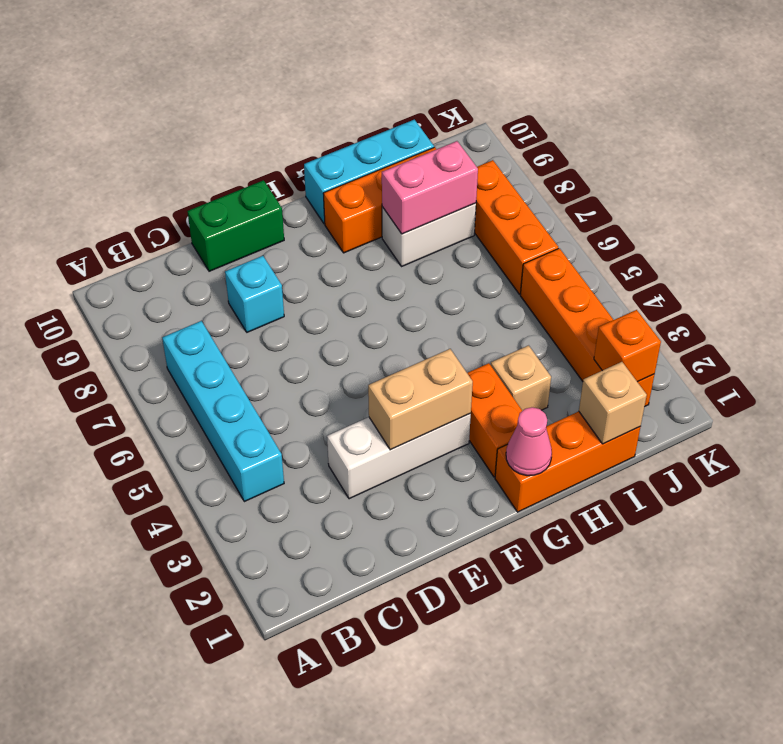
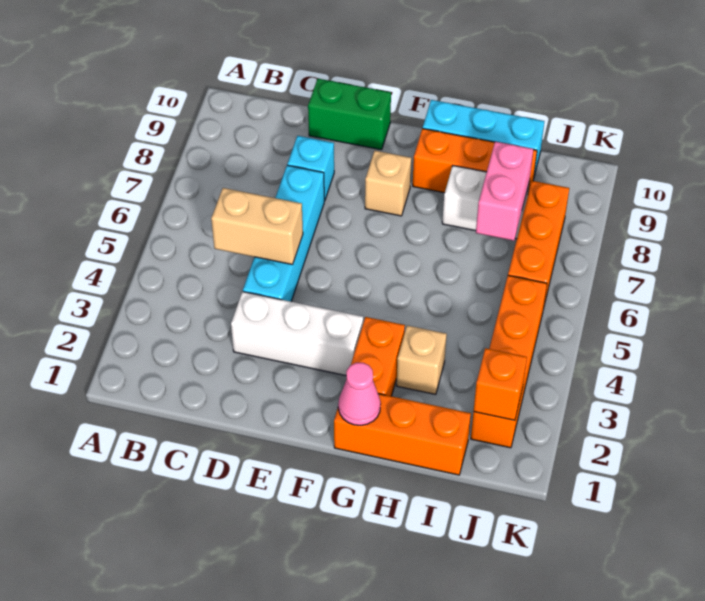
cyan 1x4 brick [162,321,284,502] -> cyan 1x4 brick moved to [243,165,324,301]
tan 1x2 brick [368,349,473,450] -> tan 1x2 brick moved to [211,188,303,265]
pink 1x2 brick [382,141,478,234] -> pink 1x2 brick turned to [476,142,533,241]
tan 1x1 brick [579,362,647,444] -> tan 1x1 brick moved to [365,151,411,216]

